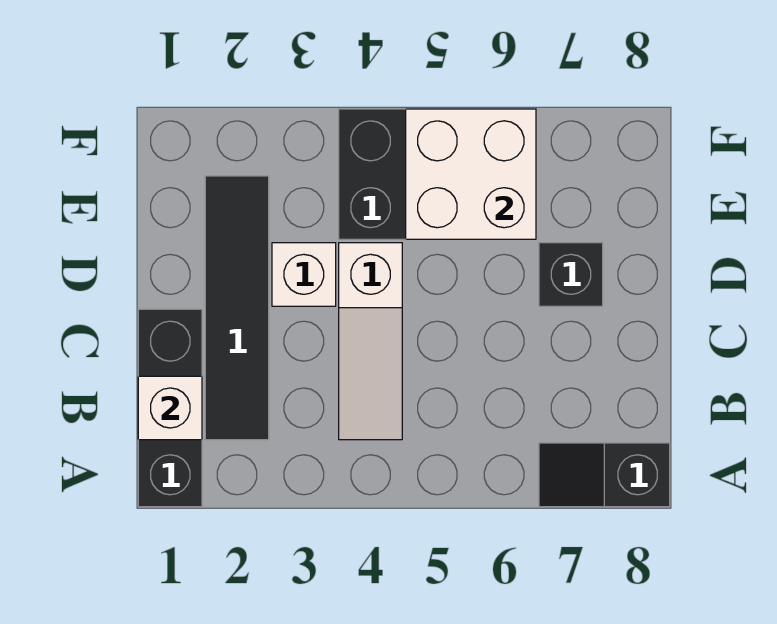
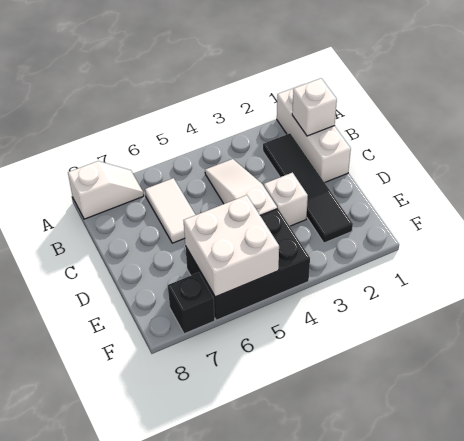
black 1x3 brick [138,309,202,507] -> white 1x3 brick [277,84,351,183]
black 1x2 slope [539,443,670,507] -> white 1x2 slope [68,161,144,219]
none -> white 1x2 tile [145,178,195,243]
black 1x1 brick [539,243,603,306] -> black 1x1 brick moved to [168,272,215,334]

